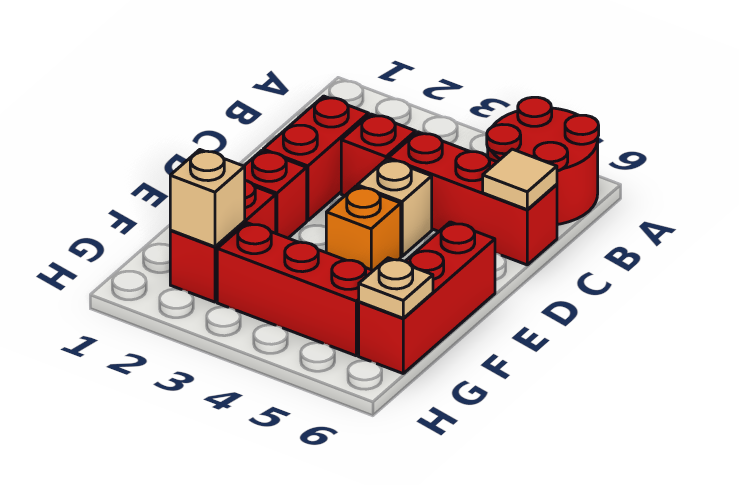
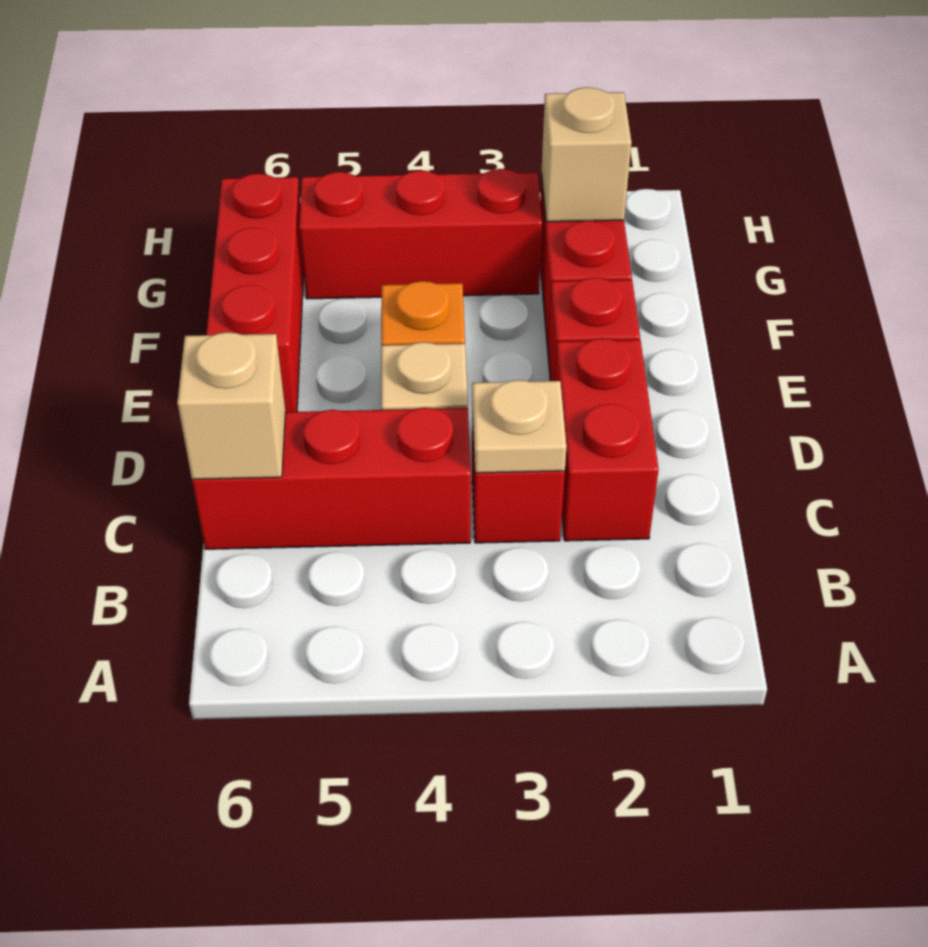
red 2x2 round brick [487,97,599,224] -> none
tan 1x1 tile [483,149,557,210] -> tan 1x1 brick [177,332,285,479]
tan 1x1 plate [359,258,433,318] -> tan 1x1 plate moved to [472,380,566,473]

